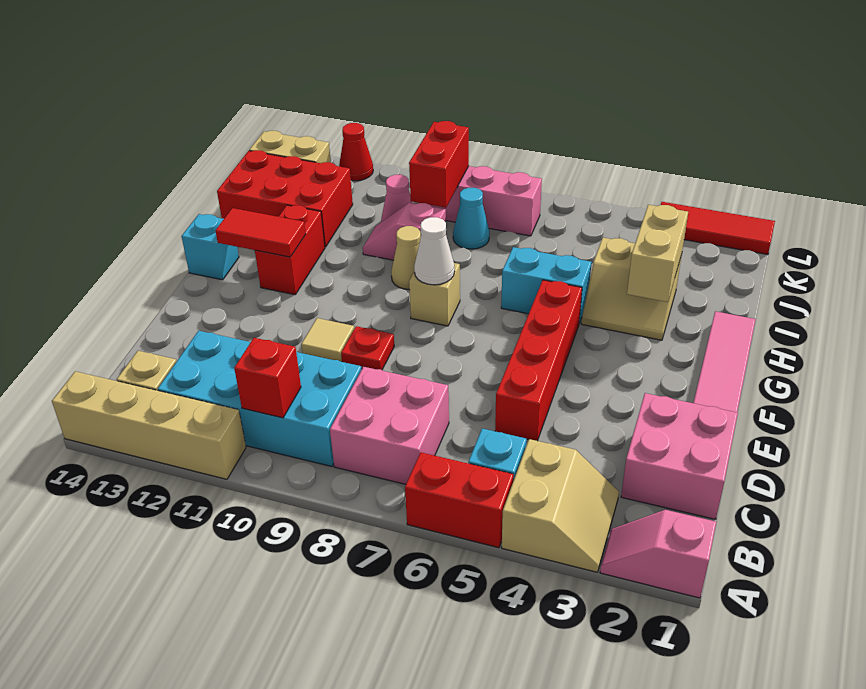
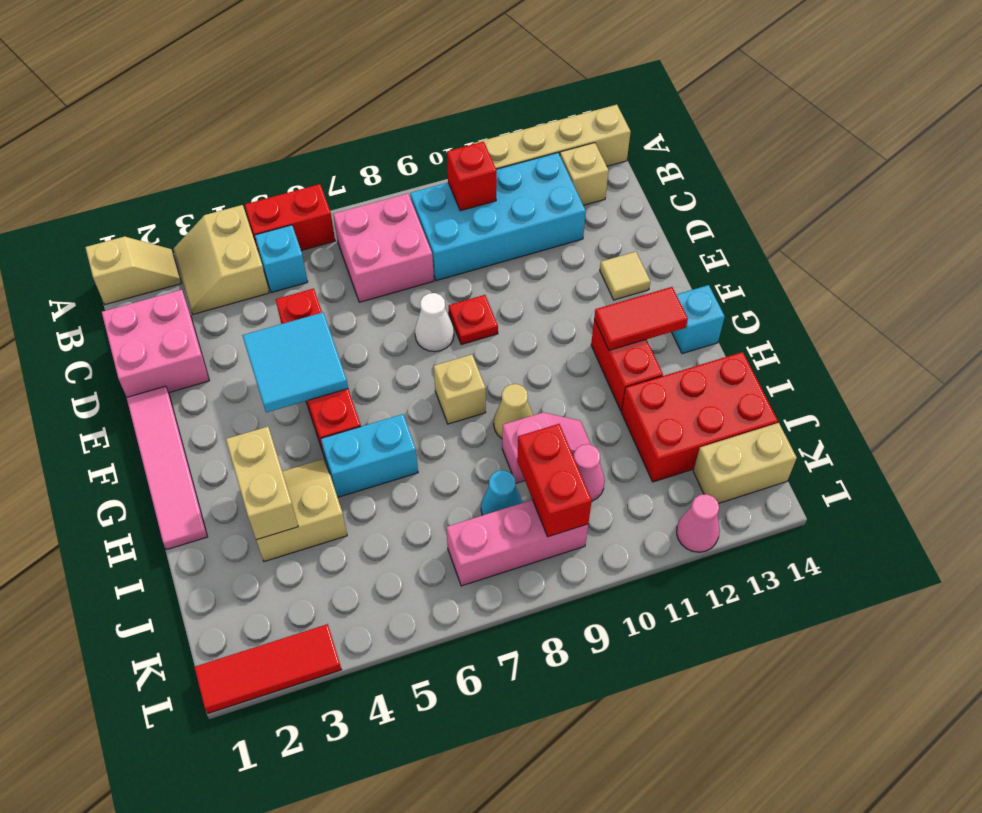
pink 1x2 slope [600,510,716,598] -> tan 1x2 slope [85,237,181,305]
none -> cyan 2x2 tile [242,312,348,413]
tan 1x1 tile [301,318,354,362] -> tan 1x1 tile moved to [600,252,650,300]
white 1x1 cone [414,217,455,285] -> white 1x1 cone moved to [415,293,454,352]
red 1x1 cone [339,123,373,181] -> pink 1x1 cone [677,494,720,552]

